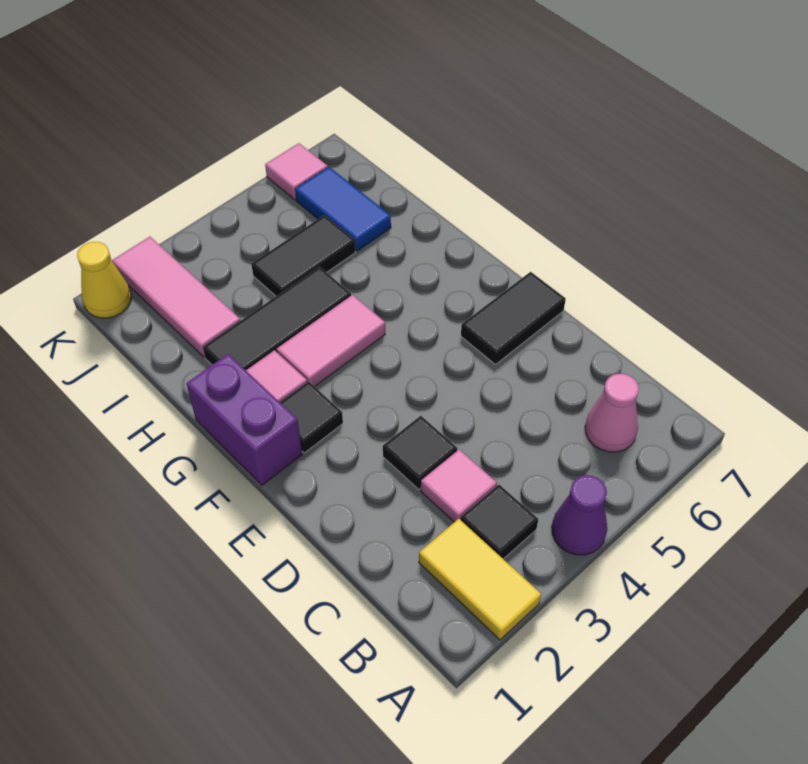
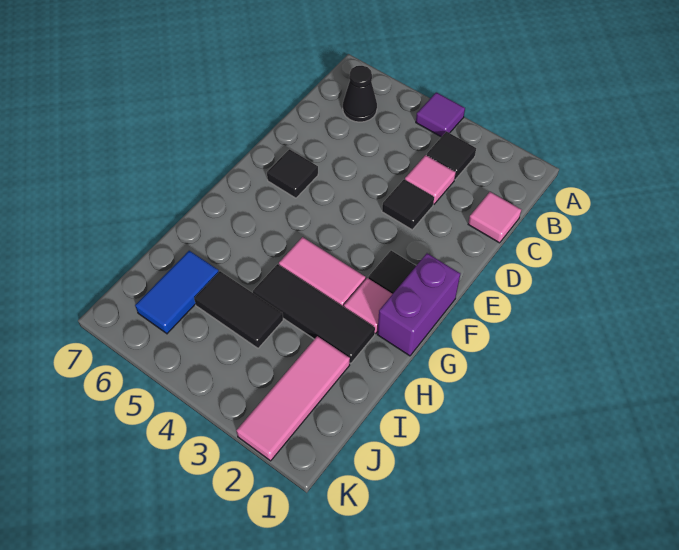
yellow 1x2 tile [419,519,541,640] -> none
purple 1x1 cone [552,475,607,555] -> purple 1x1 tile [416,92,465,137]
pink 1x1 cone [585,374,639,452] -> black 1x1 cone [343,66,377,122]
black 1x2 tile [461,272,566,364] -> black 1x1 tile [267,149,318,198]
yellow 1x1 cone [77,242,132,318] -> none
pink 1x1 tile [265,143,328,200] -> pink 1x1 tile moved to [468,192,521,243]

